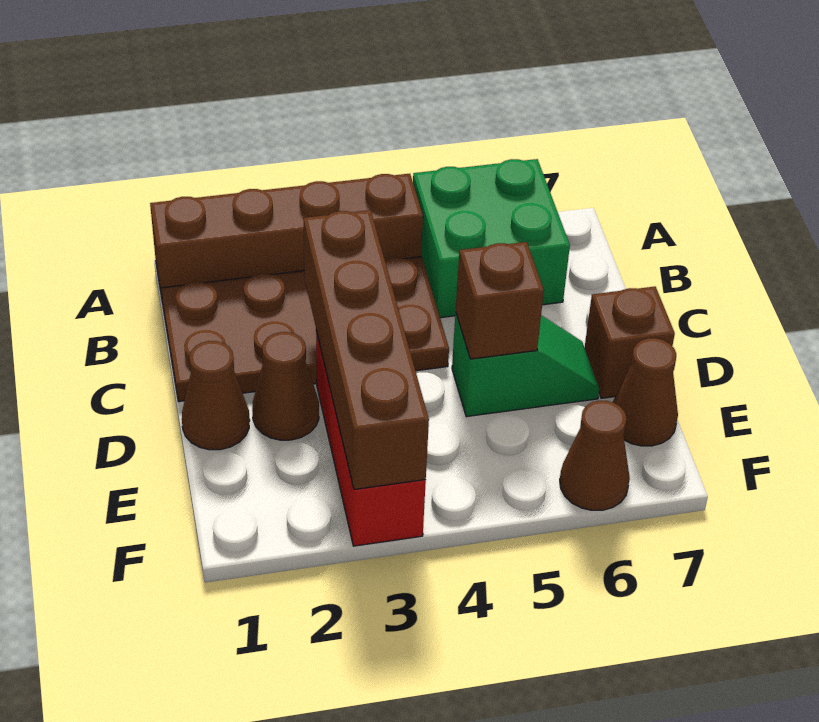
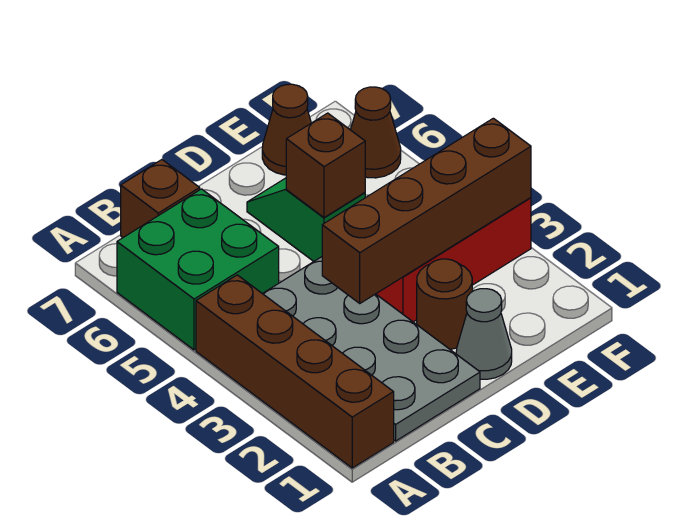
brown 2x4 plate [161,256,449,402] -> grey 2x4 plate [263,257,480,441]
brown 1x1 cone [182,341,250,450] -> grey 1x1 cone [456,289,512,379]
brown 1x1 cone [252,332,319,440] -> brown 1x1 round brick [417,259,472,349]
brown 1x1 brick [585,287,675,398] -> brown 1x1 brick moved to [121,160,200,237]

